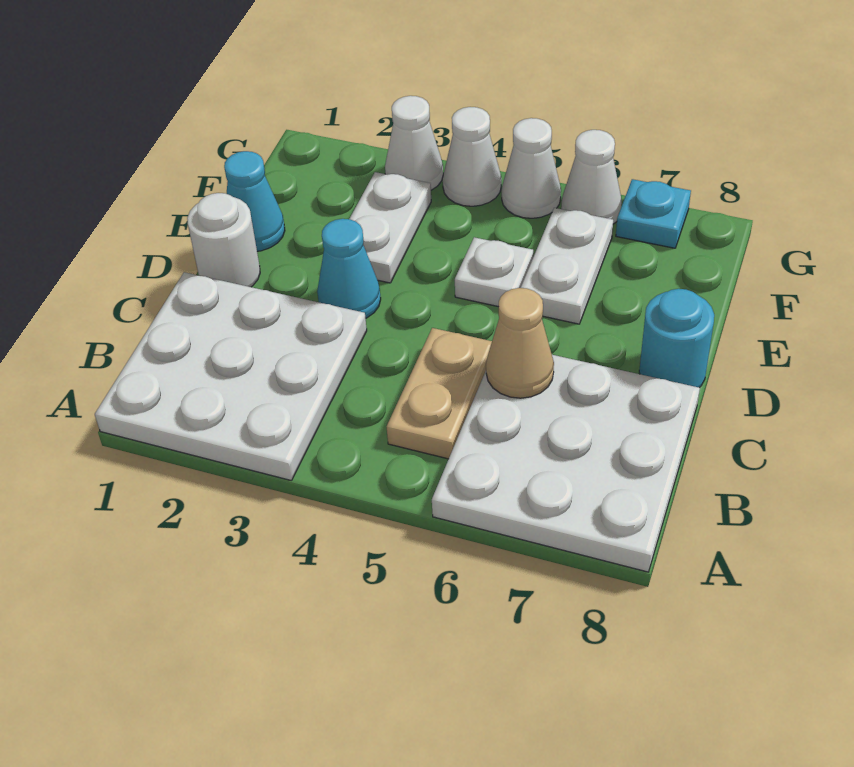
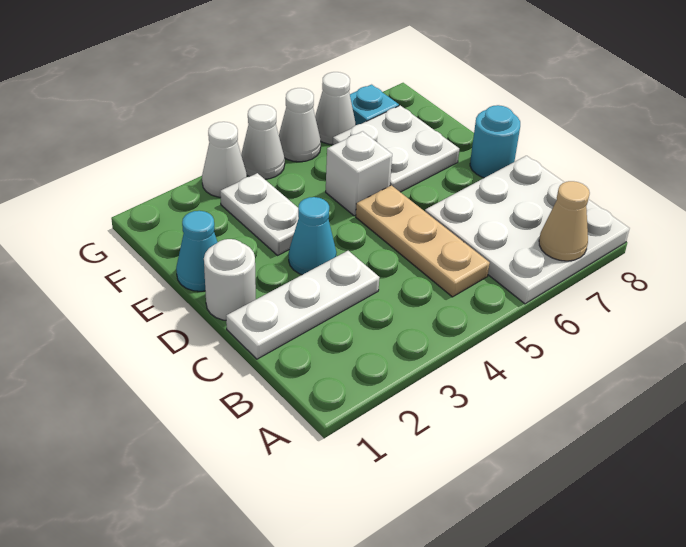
white 3x3 plate [95,272,367,481] -> white 1x3 plate [226,251,380,359]
tan 1x2 plate [387,328,492,459] -> tan 1x3 plate [356,185,490,297]
tan 1x1 cone [486,288,554,398] -> tan 1x1 cone moved to [539,181,590,261]
white 1x1 plate [455,237,533,307] -> white 1x1 brick [326,131,392,216]
white 1x2 plate [521,208,613,324] -> white 2x2 plate [333,105,459,192]

